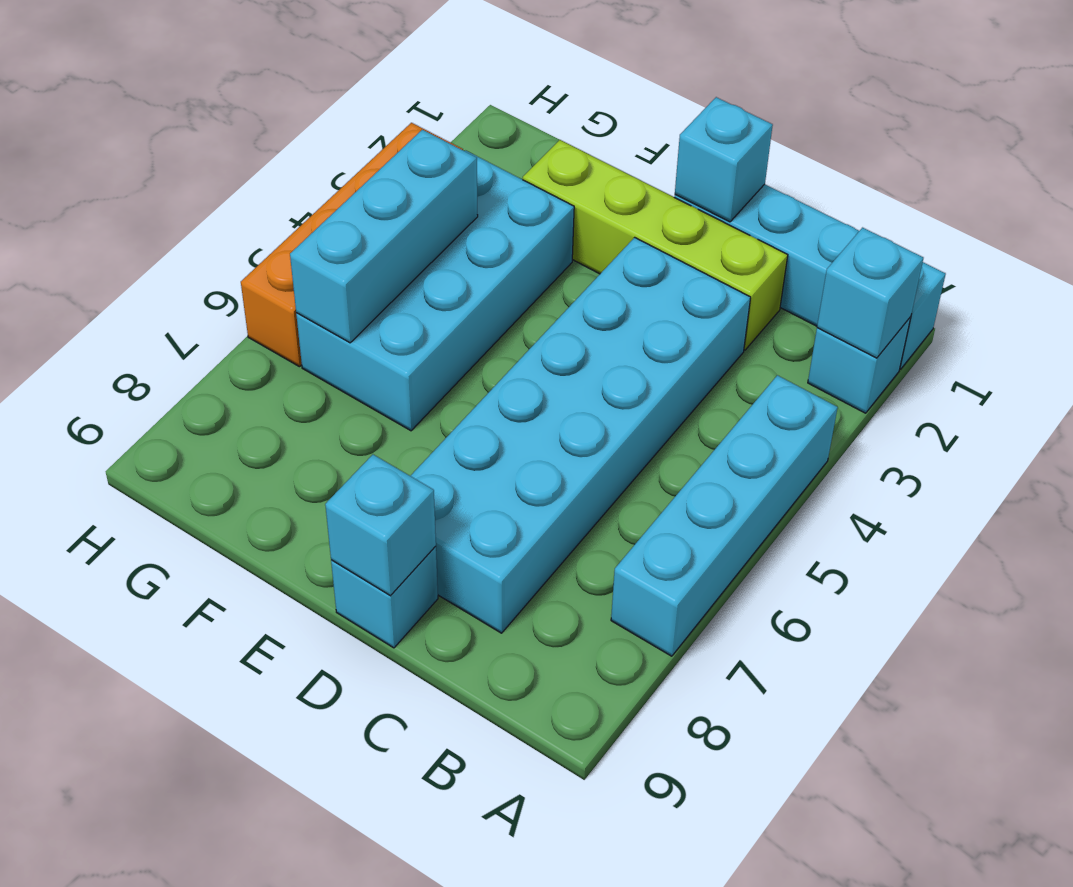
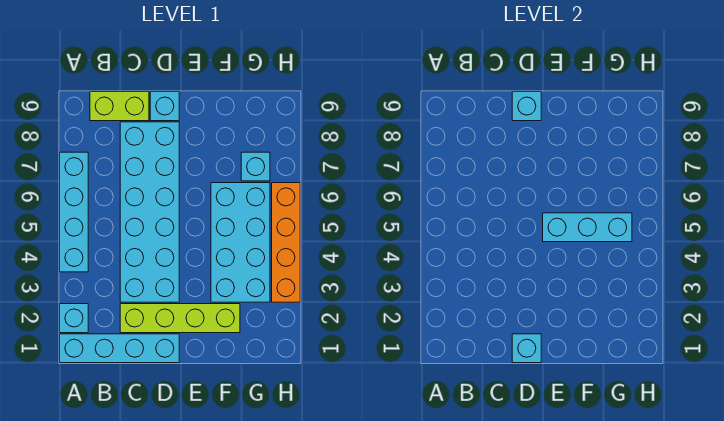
cyan 1x1 brick [817,228,923,358] -> cyan 1x1 brick moved to [241,152,270,181]
none -> lime 1x2 brick [90,92,149,121]
cyan 1x3 brick [290,130,478,343] -> cyan 1x3 brick turned to [543,213,632,242]

